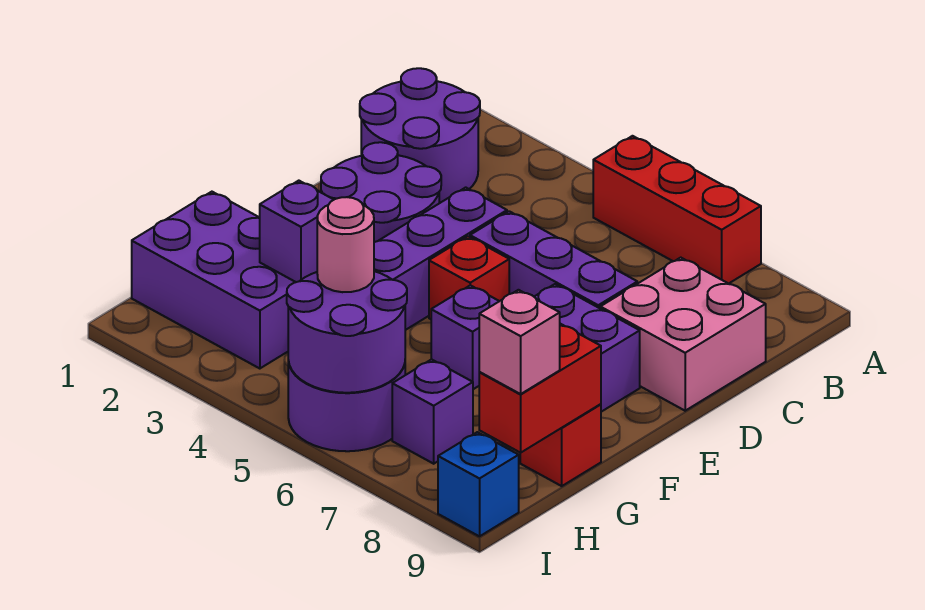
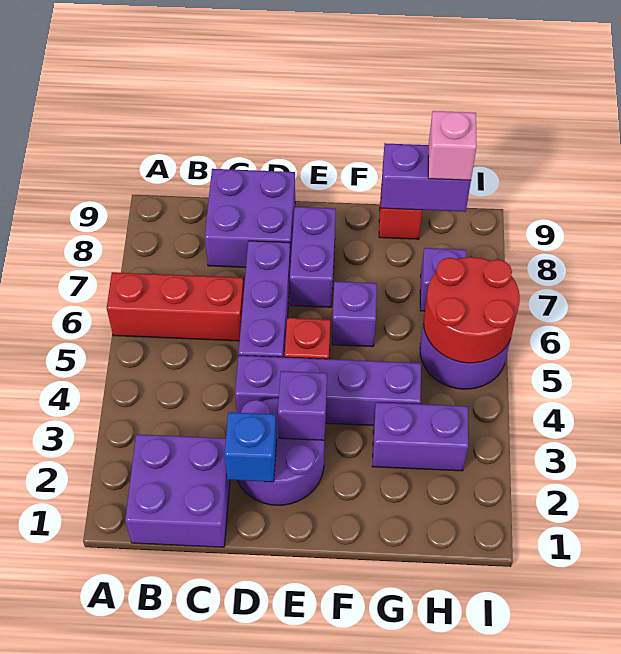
red 1x3 brick [593,136,761,284] -> red 1x3 brick turned to [107,272,244,341]
purple 2x2 round brick [360,68,480,203] -> purple 2x2 brick [125,434,230,547]
pink 2x2 brick [600,258,766,411] -> purple 2x2 brick [205,169,295,267]
purple 2x3 brick [132,192,295,369] -> purple 1x2 brick [372,402,468,471]
purple 1x1 brick [260,181,334,282] -> purple 1x1 brick moved to [278,371,327,440]
red 1x2 brick [479,324,601,453] -> purple 1x2 brick [381,143,471,212]
purple 2x2 round brick [287,271,407,393] -> red 2x2 round brick [424,257,520,363]
pink 1x1 round brick [317,197,374,292] -> none
blue 1x1 brick [438,432,519,536] -> blue 1x1 brick moved to [225,412,277,482]

